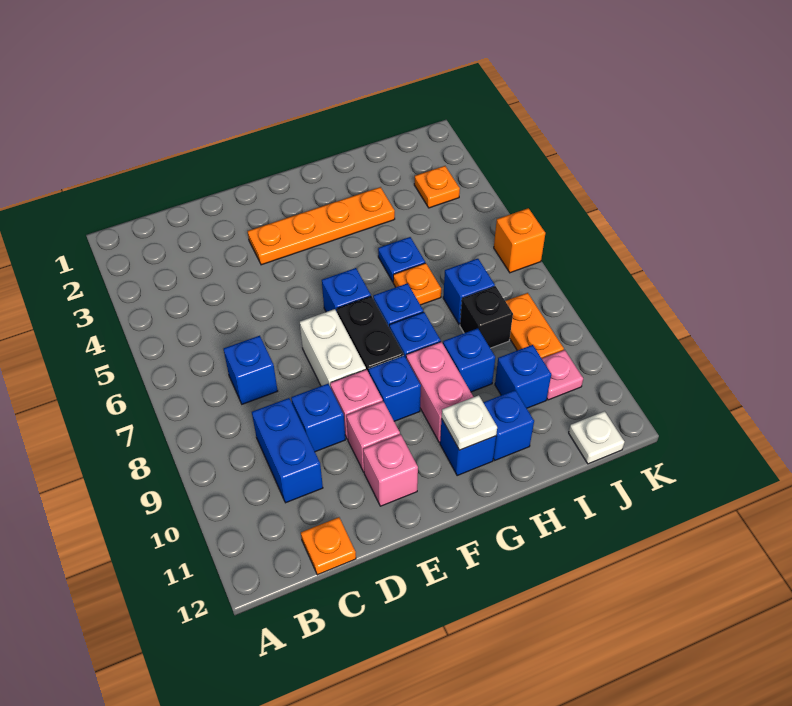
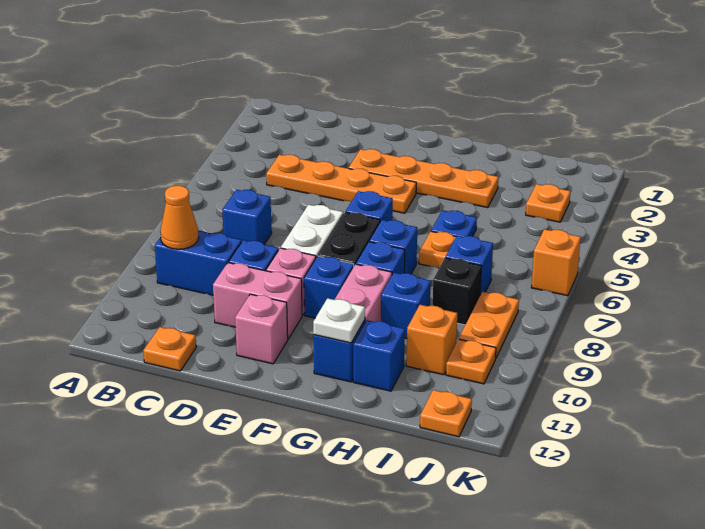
none -> orange 1x1 cone [160,186,199,249]
none -> orange 1x4 plate [266,155,416,213]
blue 1x2 brick [252,398,323,503] -> blue 1x2 brick turned to [155,230,241,295]
pink 1x1 brick [346,401,400,472] -> pink 1x2 brick [213,263,302,339]
blue 1x1 brick [495,345,551,408] -> orange 1x1 brick [406,305,457,375]
pink 1x1 plate [542,350,583,400] -> orange 1x1 plate [446,339,496,384]
white 1x1 plate [569,411,625,464] -> orange 1x1 plate [420,390,472,437]

